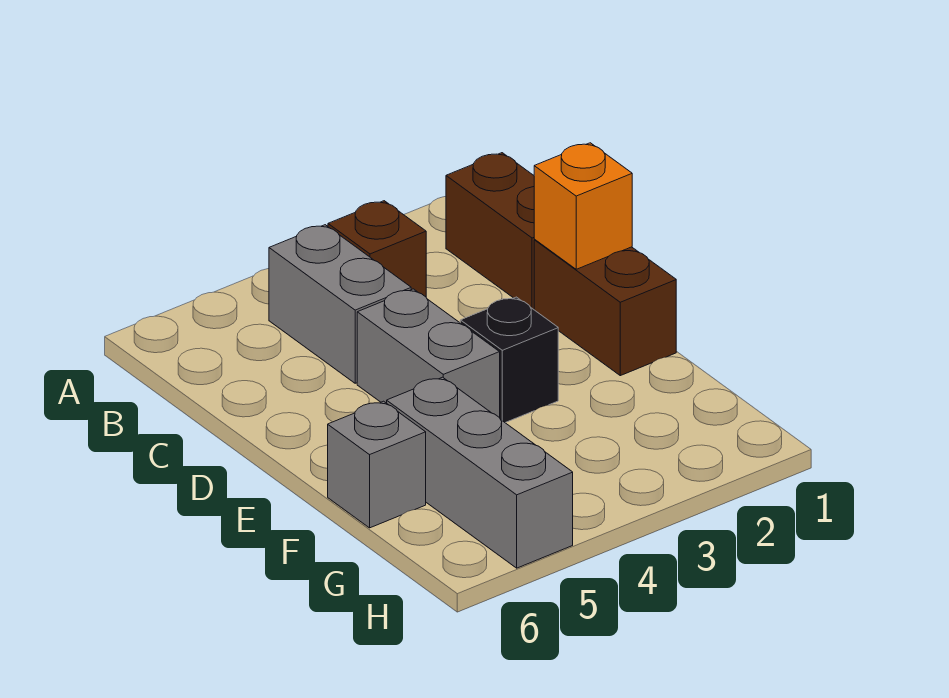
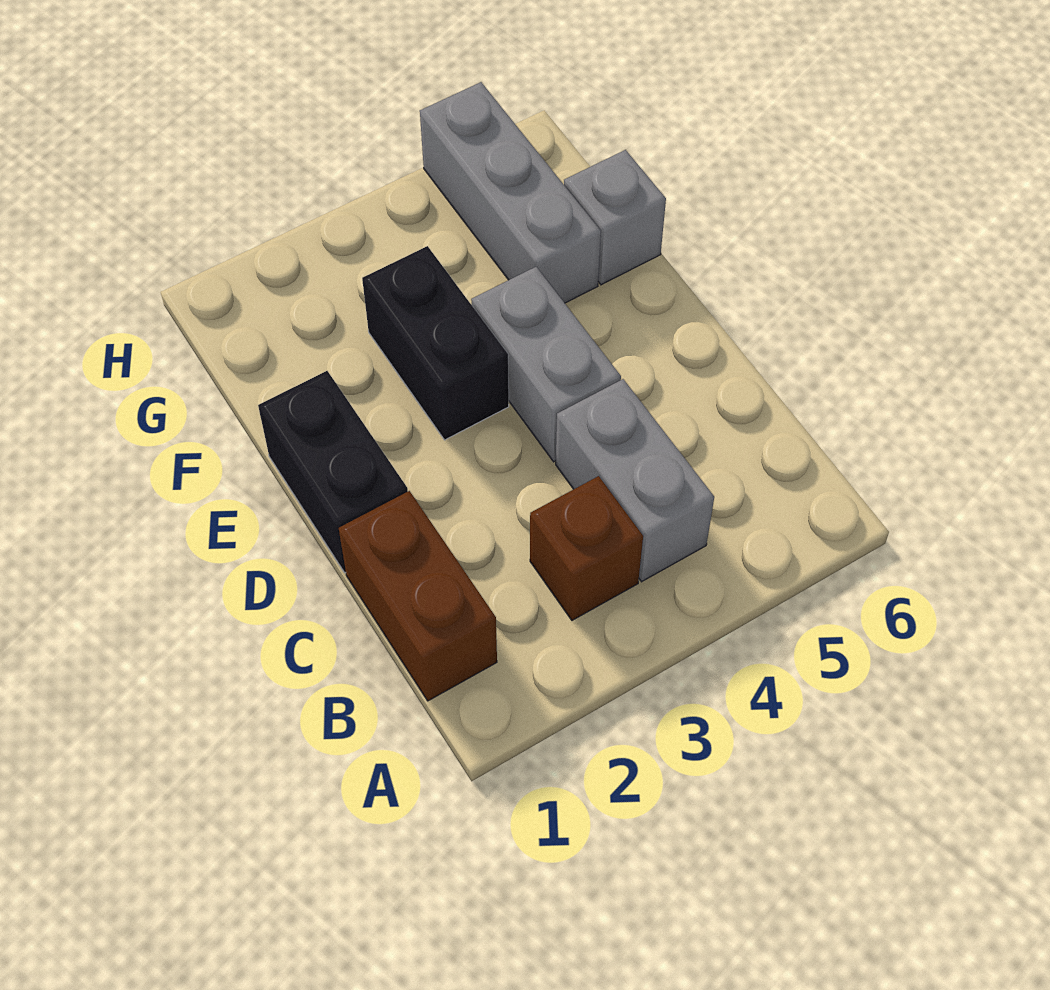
brown 1x2 brick [534,240,676,376] -> black 1x2 brick [258,371,408,573]
orange 1x1 brick [534,143,632,269] -> none
black 1x1 brick [460,297,558,423] -> black 1x2 brick [362,246,509,440]

